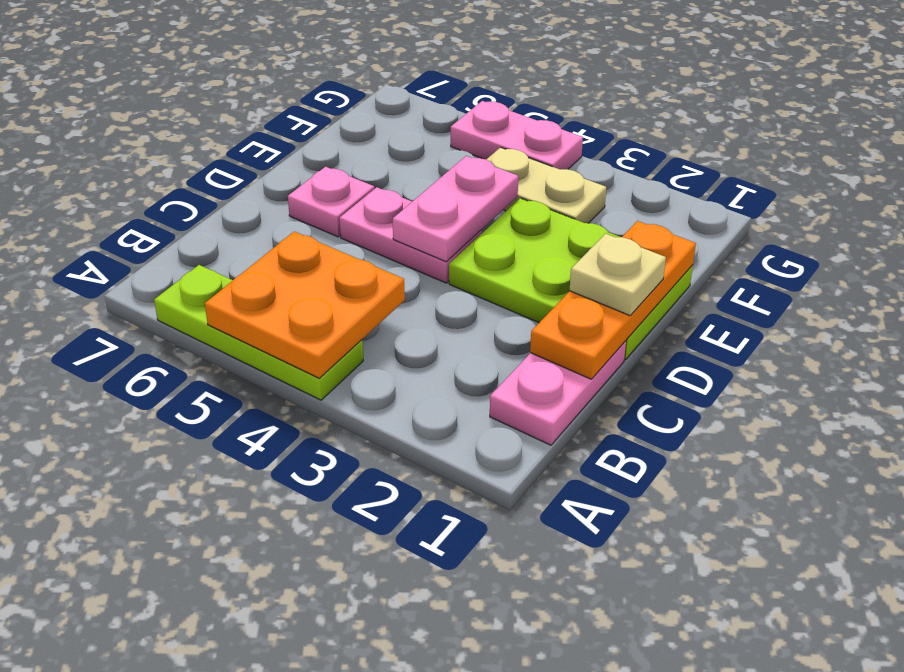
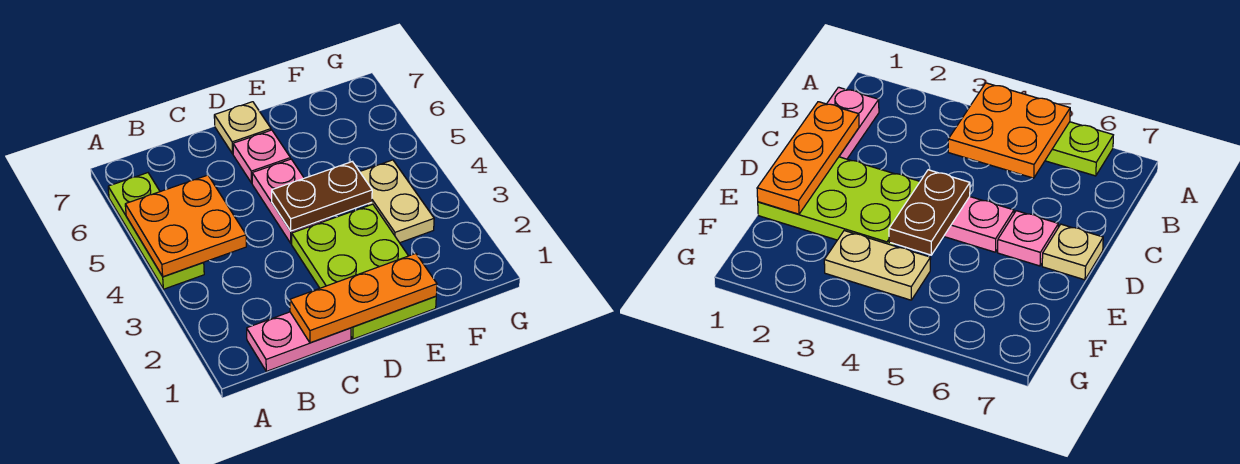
tan 1x1 plate [569,234,666,316] -> tan 1x1 plate moved to [214,102,271,154]
pink 1x2 plate [393,156,518,262] -> brown 1x2 plate [272,162,372,231]
pink 1x2 plate [451,101,583,169] -> none

